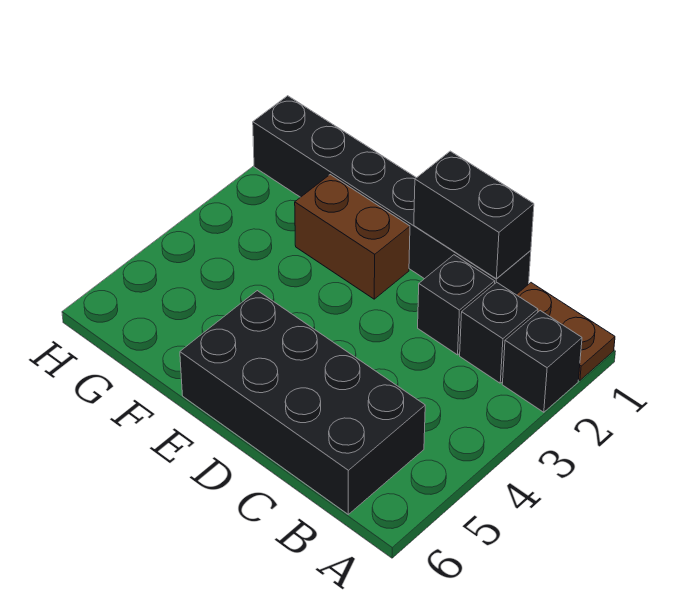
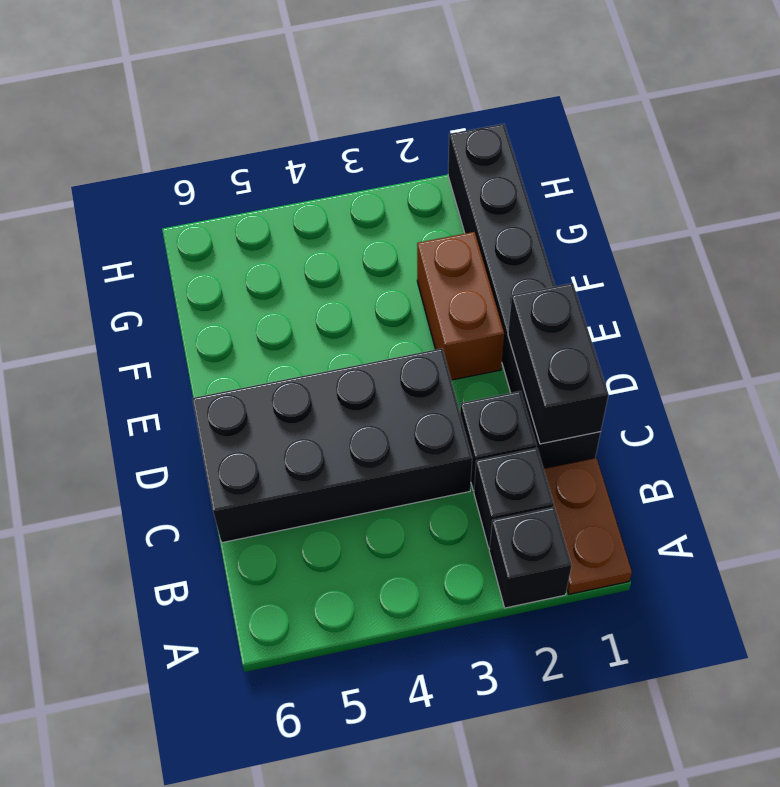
black 2x4 brick [180,291,425,514] -> black 2x4 brick turned to [192,348,472,543]

